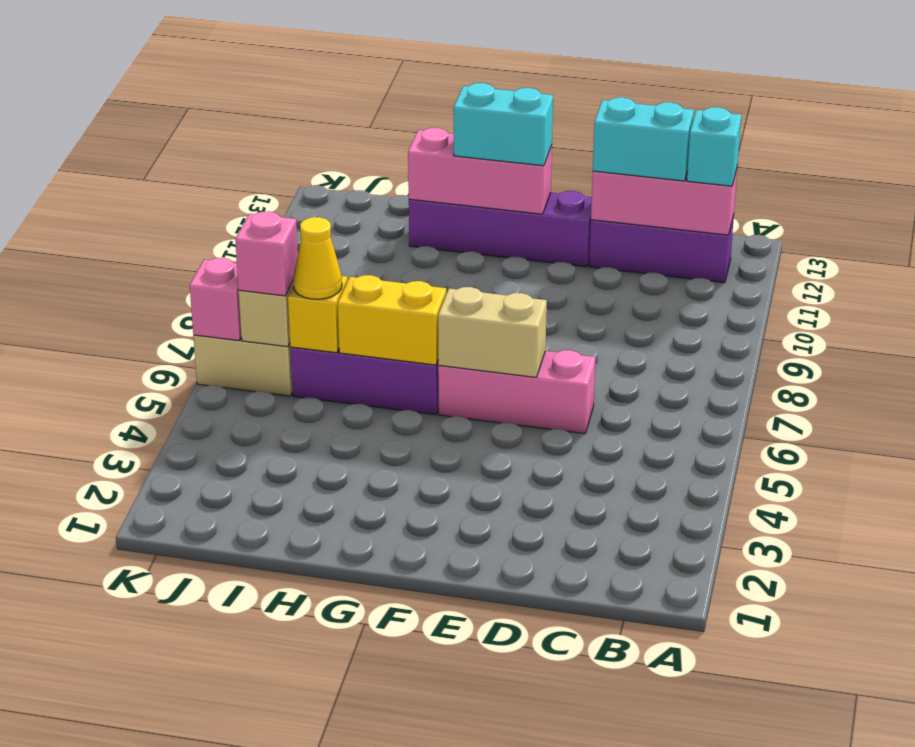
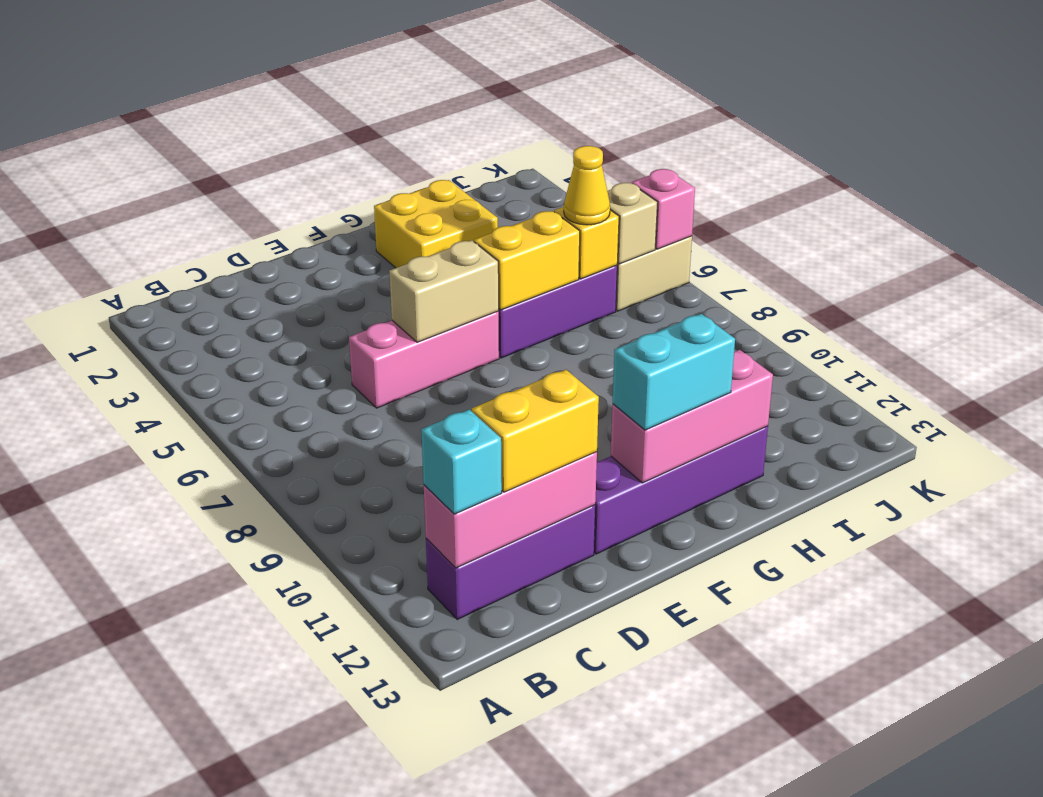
cyan 1x2 brick [593,97,694,181] -> yellow 1x2 brick [472,370,599,492]
none -> yellow 2x2 brick [374,180,498,268]
pink 1x1 brick [235,211,298,296] -> none

